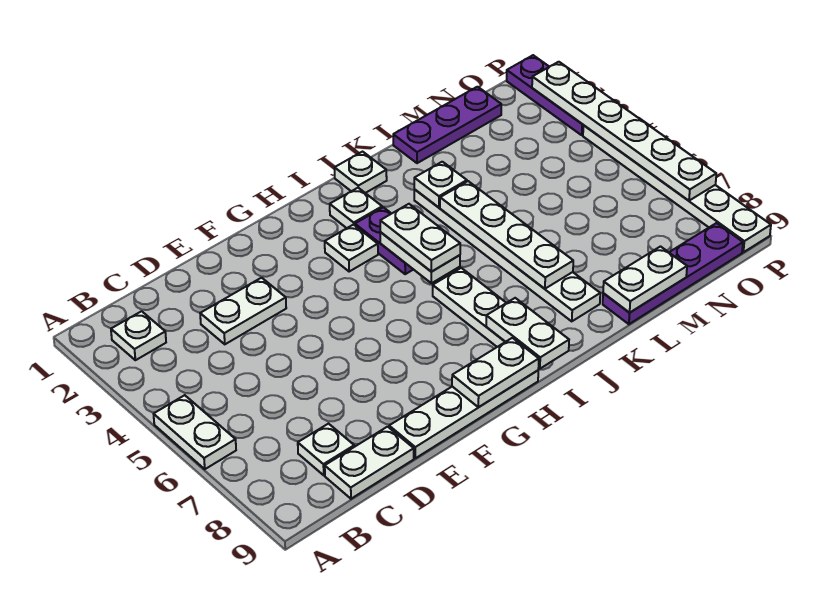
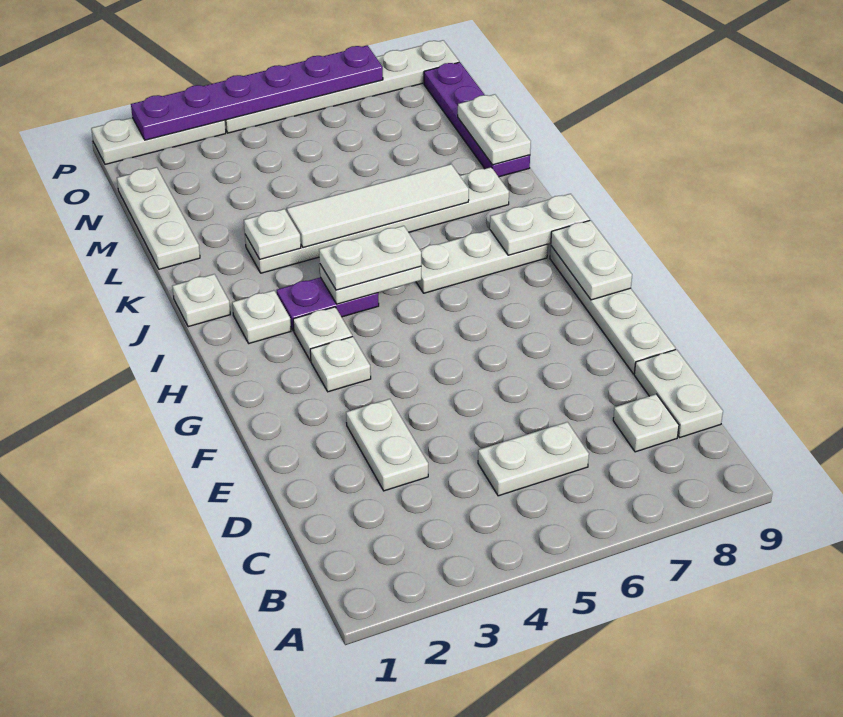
white 1x2 plate [154,395,236,469] -> white 1x2 plate moved to [478,422,589,496]
white 1x1 plate [111,311,166,360] -> white 1x1 plate moved to [310,337,371,392]
white 1x4 plate [440,181,573,289] -> white 1x4 tile [287,164,469,248]
purple 1x3 plate [393,87,501,163] -> white 1x3 plate [117,167,200,269]
purple 1x3 plate [507,55,583,135] -> white 1x3 plate [91,118,226,164]
white 1x6 plate [532,62,716,201] -> purple 1x6 plate [131,45,383,140]

